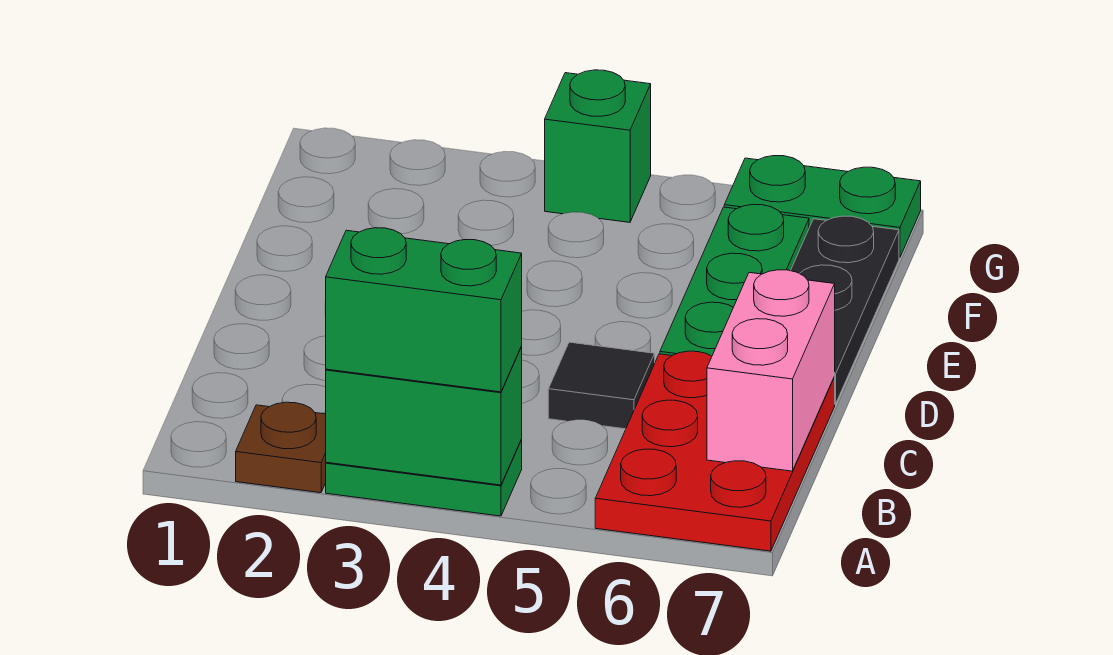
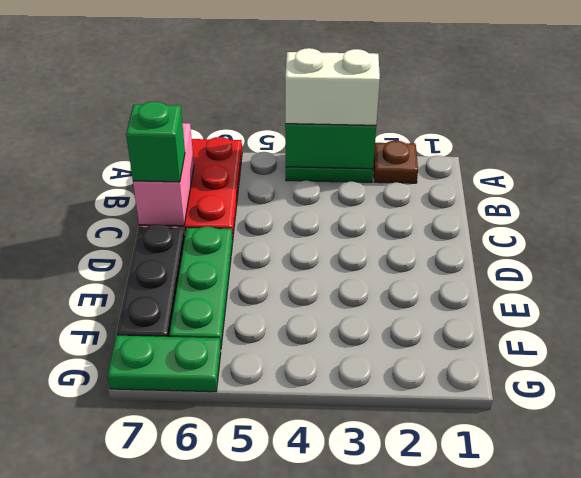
green 1x2 brick [326,228,522,392] -> white 1x2 brick [285,48,380,125]
black 1x1 tile [548,342,655,429] -> none
green 1x1 brick [545,70,651,222] -> green 1x1 brick moved to [126,102,185,182]

